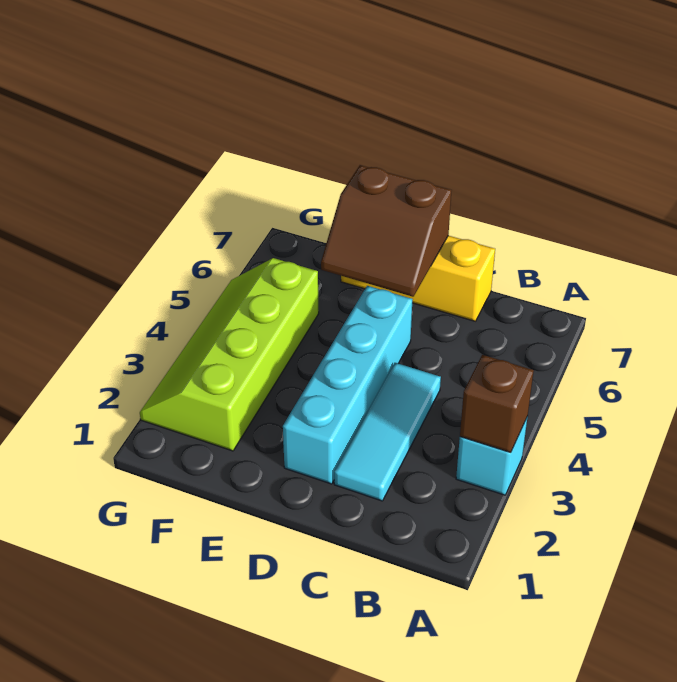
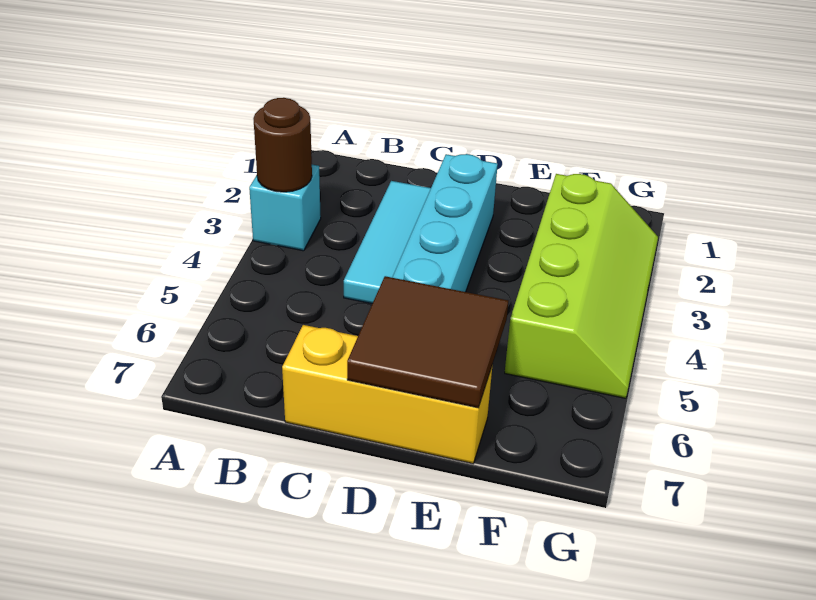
brown 1x1 brick [460,355,534,452] -> brown 1x1 round brick [253,98,312,192]
brown 2x2 slope [321,165,452,297] -> brown 2x2 tile [347,276,508,408]

